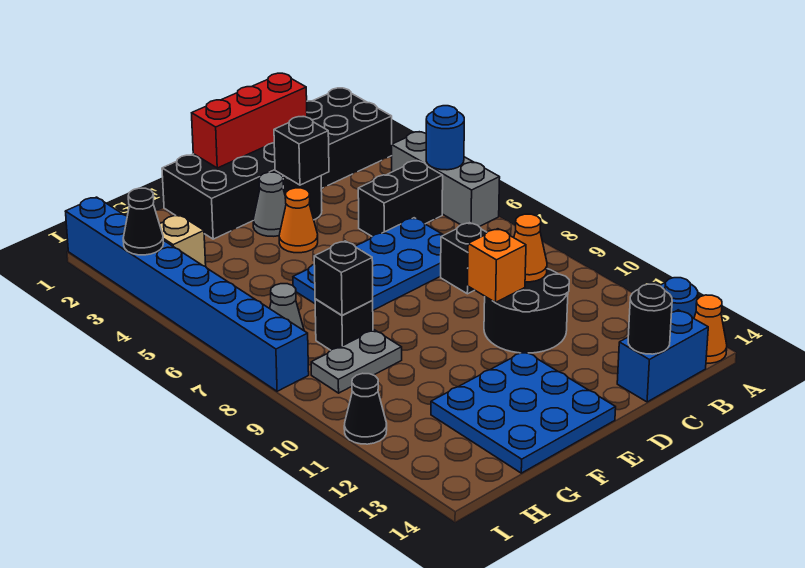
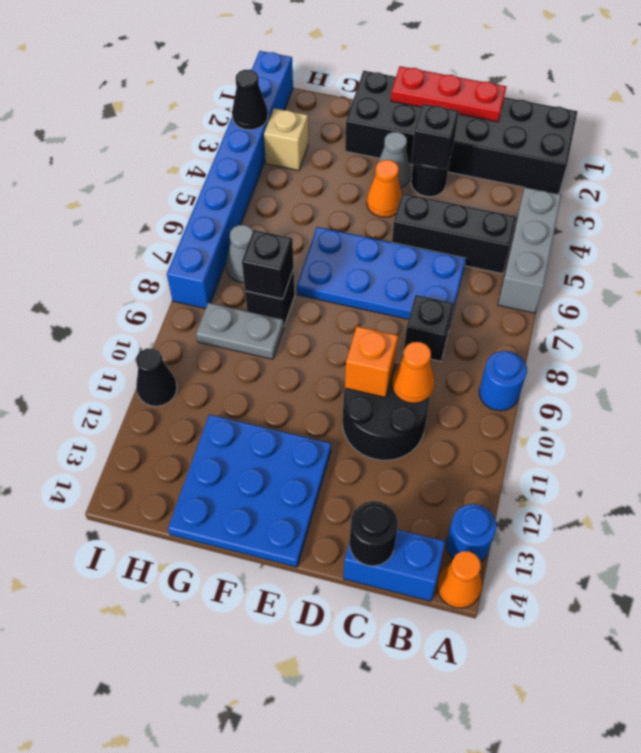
blue 1x1 round brick [426,106,464,170] -> blue 1x1 round brick moved to [479,351,527,411]
black 1x2 brick [358,161,443,236] -> black 1x3 brick [392,193,516,274]
red 1x3 brick [192,73,307,168] -> red 1x3 plate [391,66,506,122]

